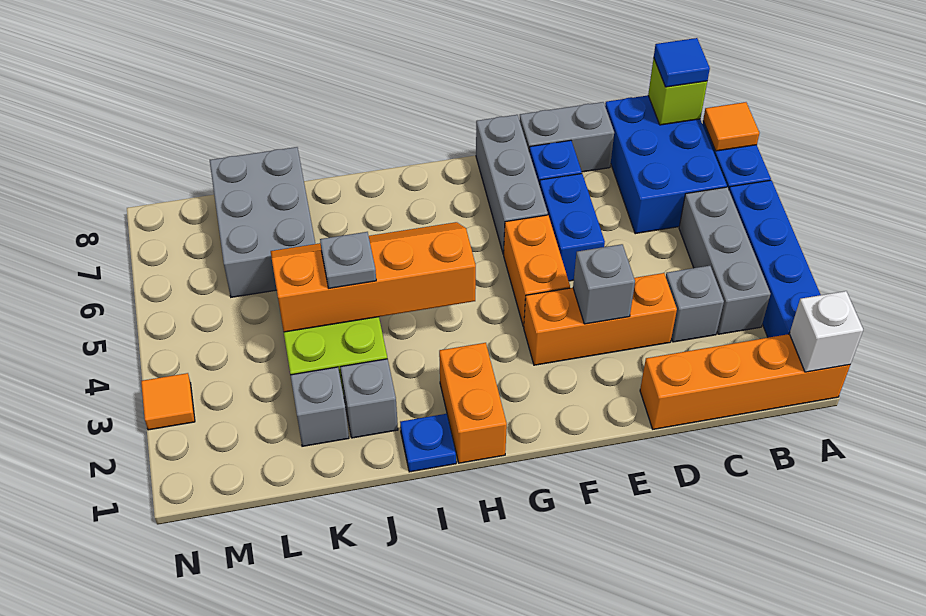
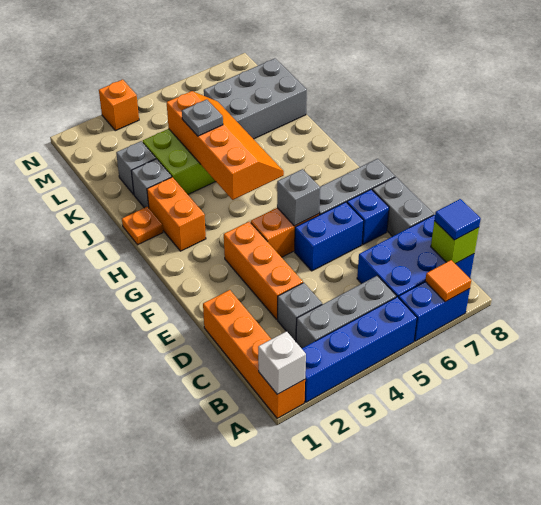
grey 1x1 brick [573,244,635,324] -> grey 1x1 brick moved to [277,169,320,226]
orange 1x2 brick [439,343,507,463] -> orange 1x2 brick turned to [147,177,206,251]
blue 1x1 plate [400,414,456,472] -> orange 1x1 plate [122,207,163,245]
orange 1x1 tile [141,373,195,430] -> orange 1x1 brick [99,80,139,131]

